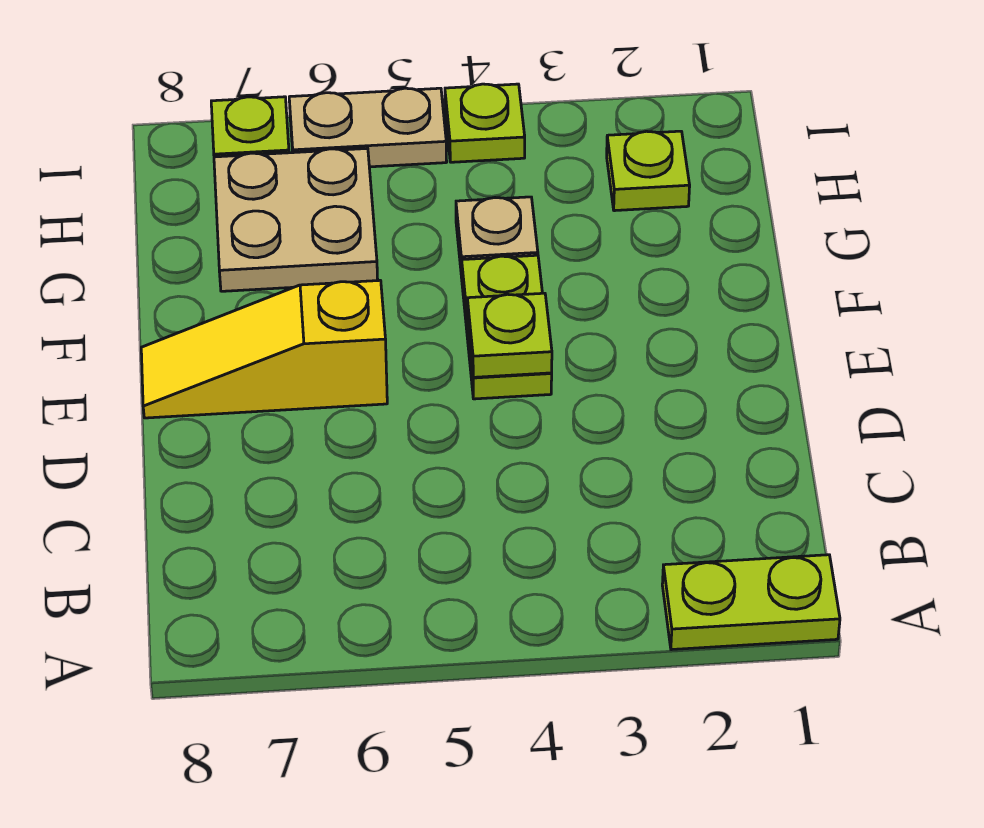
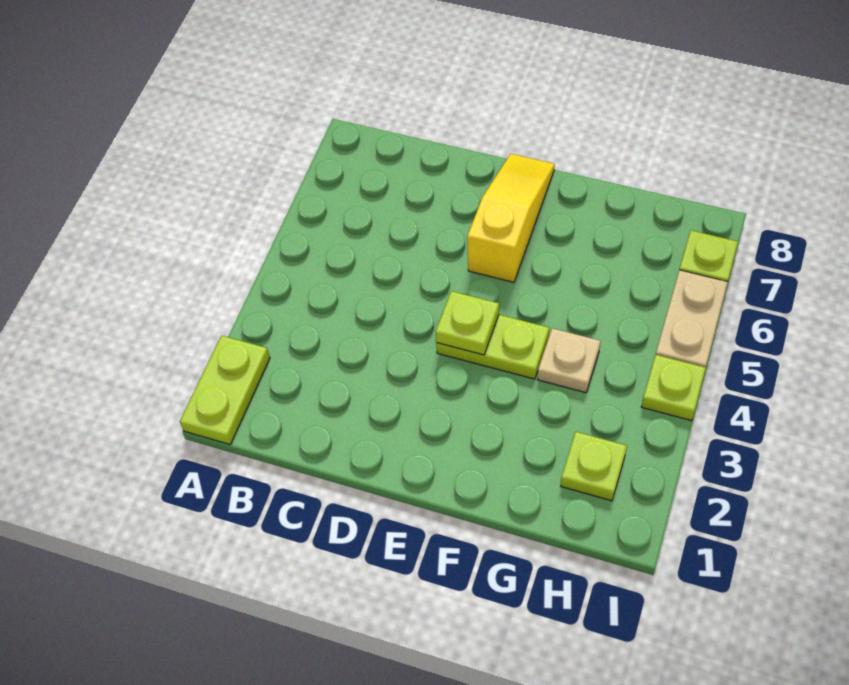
tan 2x2 plate [214,148,378,291] -> none

